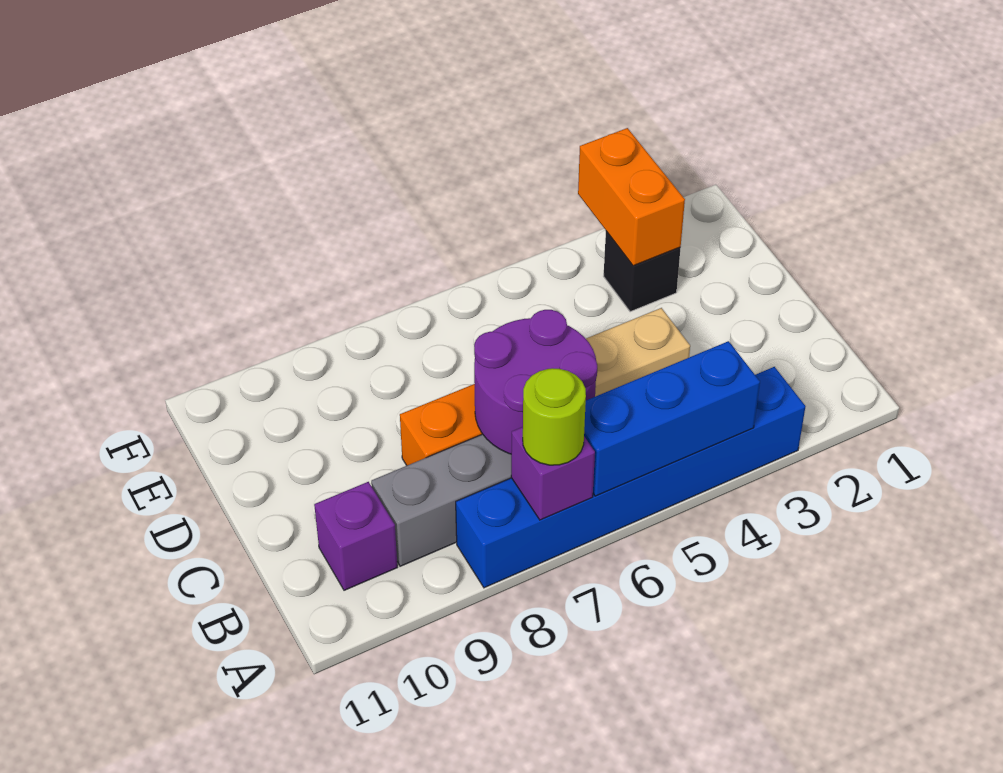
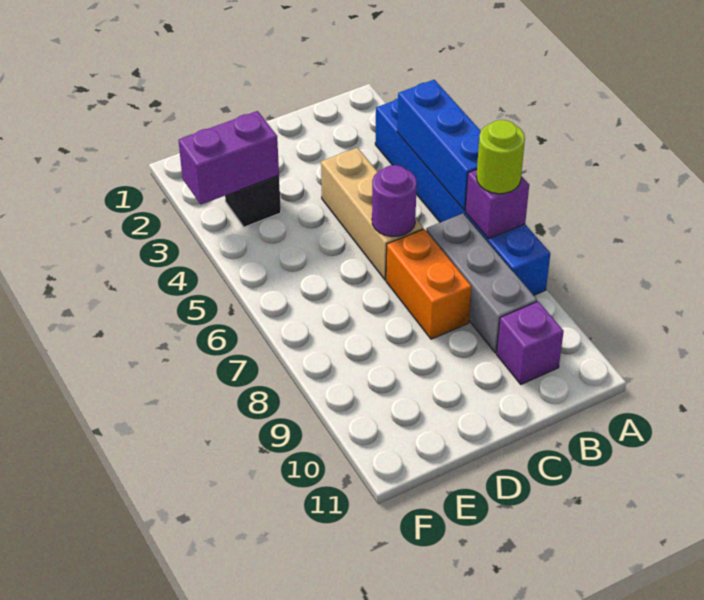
purple 2x2 round brick [474,310,597,454] -> purple 1x1 round brick [372,165,417,237]
orange 1x2 brick [578,128,685,266] -> purple 1x2 brick [178,111,279,204]

